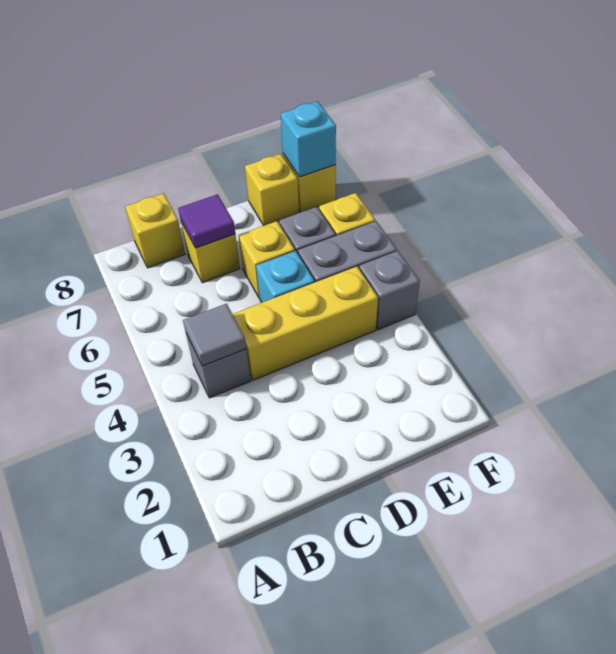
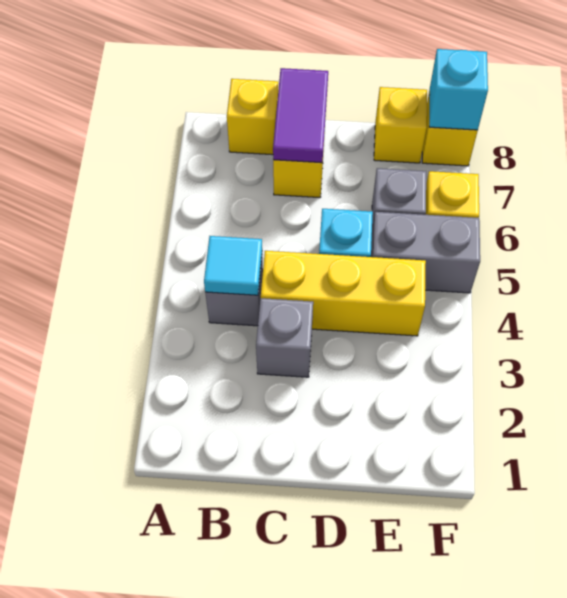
grey 1x1 tile [183,304,246,366] -> cyan 1x1 tile [204,236,262,295]
purple 1x1 tile [178,194,235,248] -> purple 1x2 tile [273,68,328,163]
yellow 1x1 brick [238,221,295,298] -> none
grey 1x1 brick [359,251,420,330] -> grey 1x1 brick moved to [256,298,313,377]

